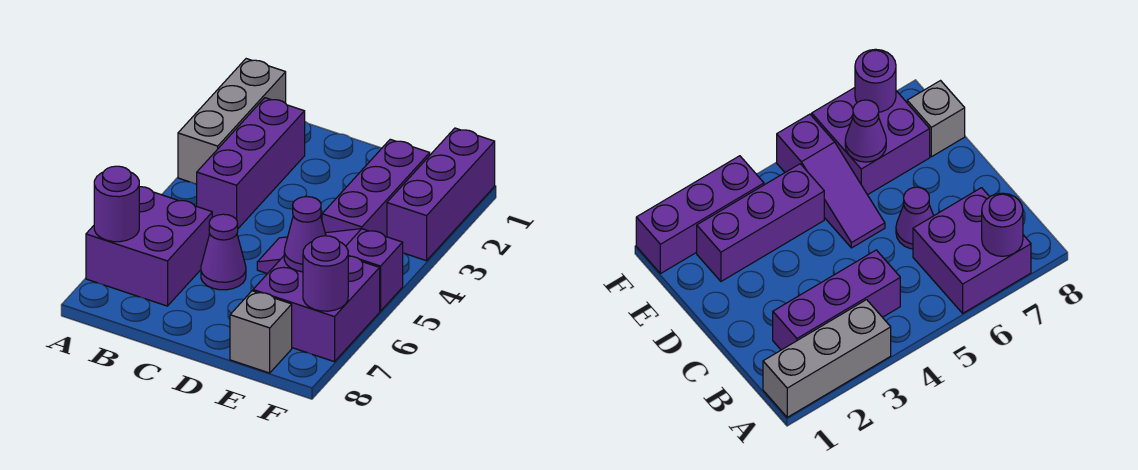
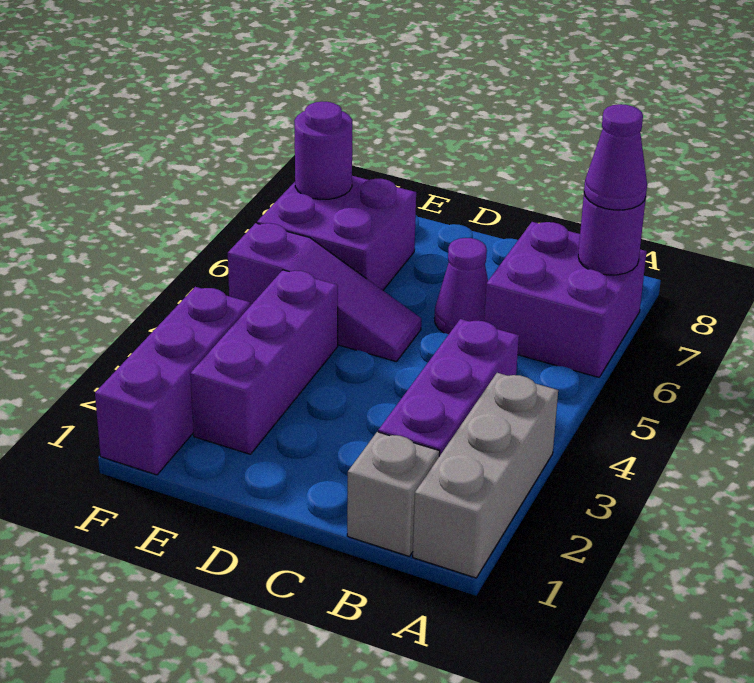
purple 1x1 cone [284,197,326,272] -> purple 1x1 cone moved to [584,104,647,210]
grey 1x1 brick [230,291,292,373] -> grey 1x1 brick moved to [347,432,440,556]

